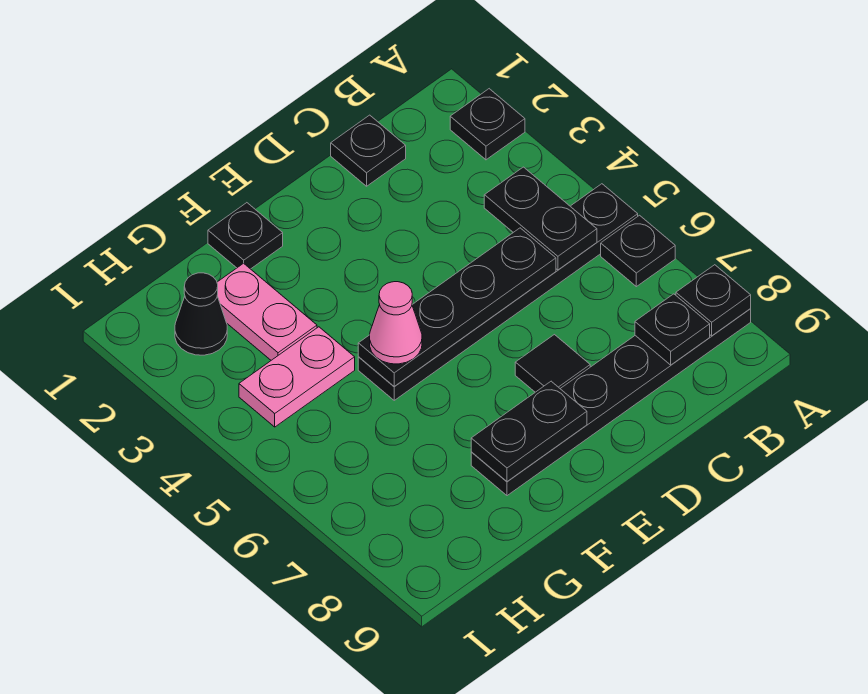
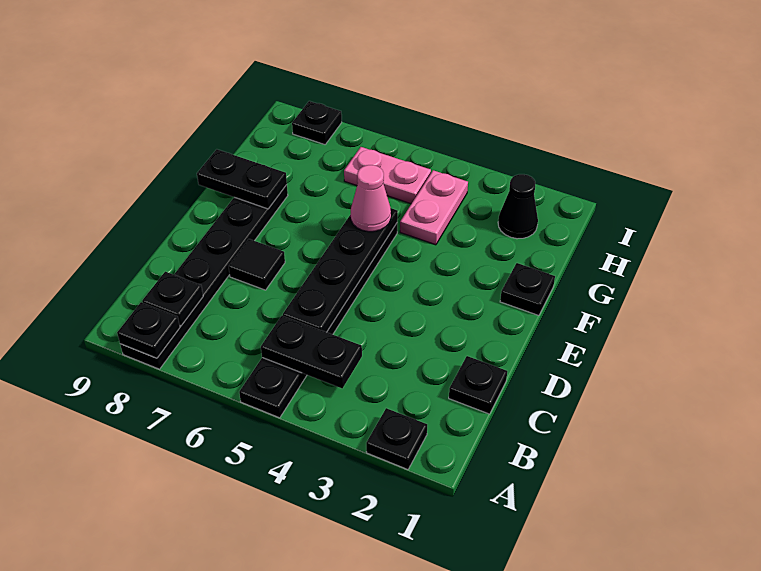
black 1x1 plate [601,215,675,287] -> black 1x1 plate moved to [292,101,342,144]
black 1x2 plate [471,381,587,481] -> black 1x2 plate turned to [197,149,287,209]
pink 1x2 plate [217,263,317,360] -> pink 1x2 plate moved to [344,147,431,204]

